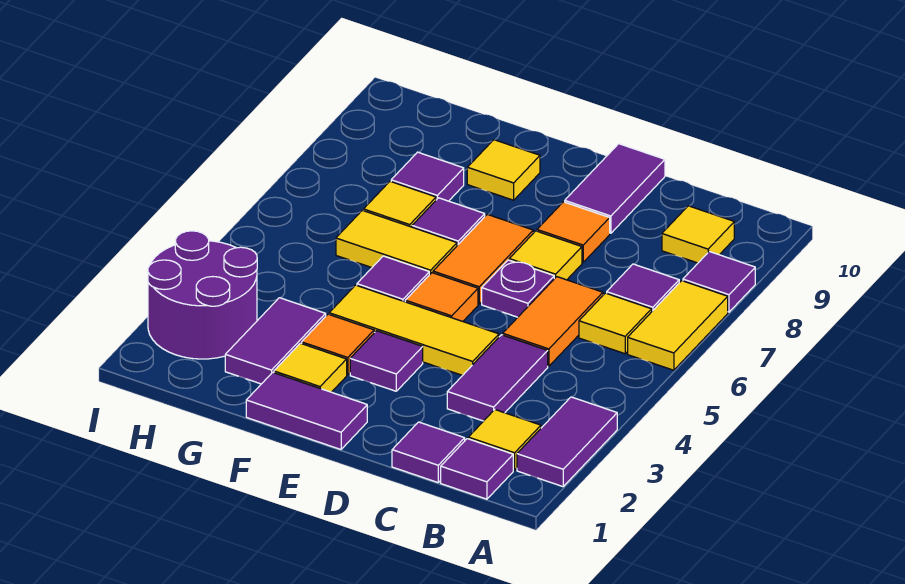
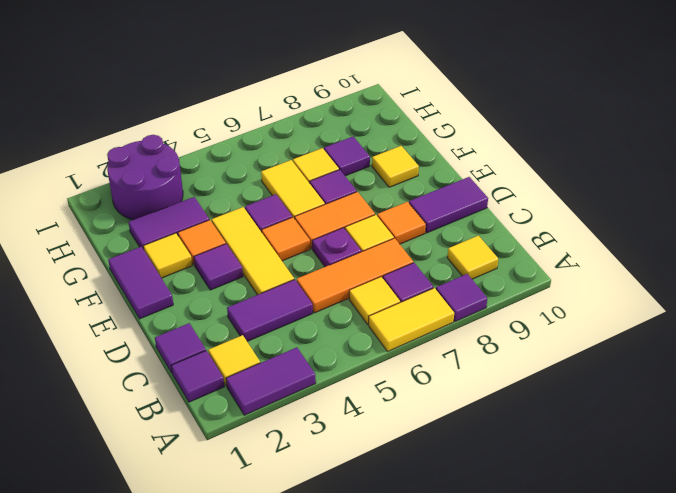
orange 1x2 tile [503,277,603,366] -> orange 1x3 tile [297,238,413,313]

